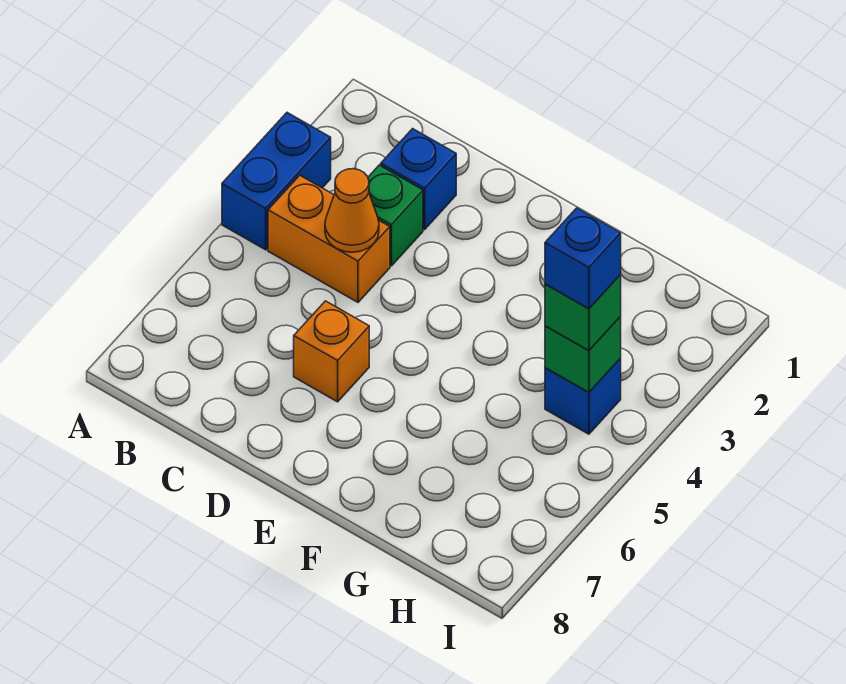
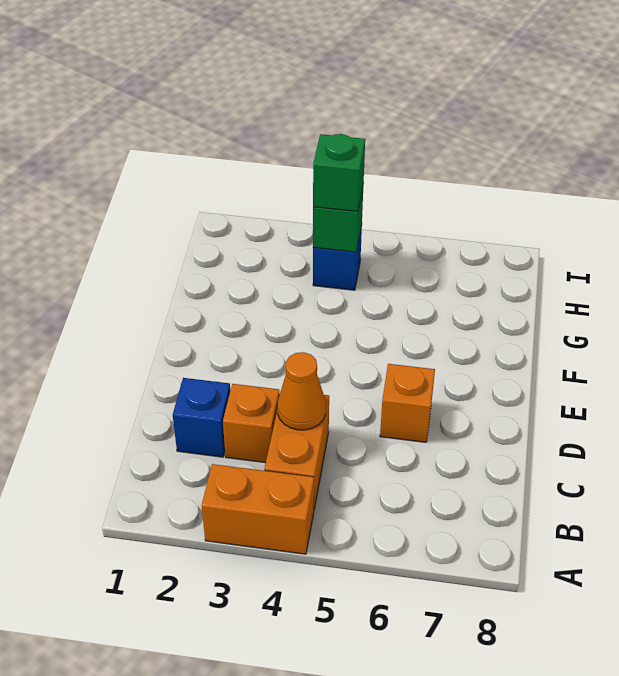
blue 1x2 brick [222,113,331,250] -> orange 1x2 brick [202,464,314,554]
green 1x1 brick [368,165,423,266] -> orange 1x1 brick [223,384,280,463]
blue 1x1 brick [545,208,621,309] -> none

